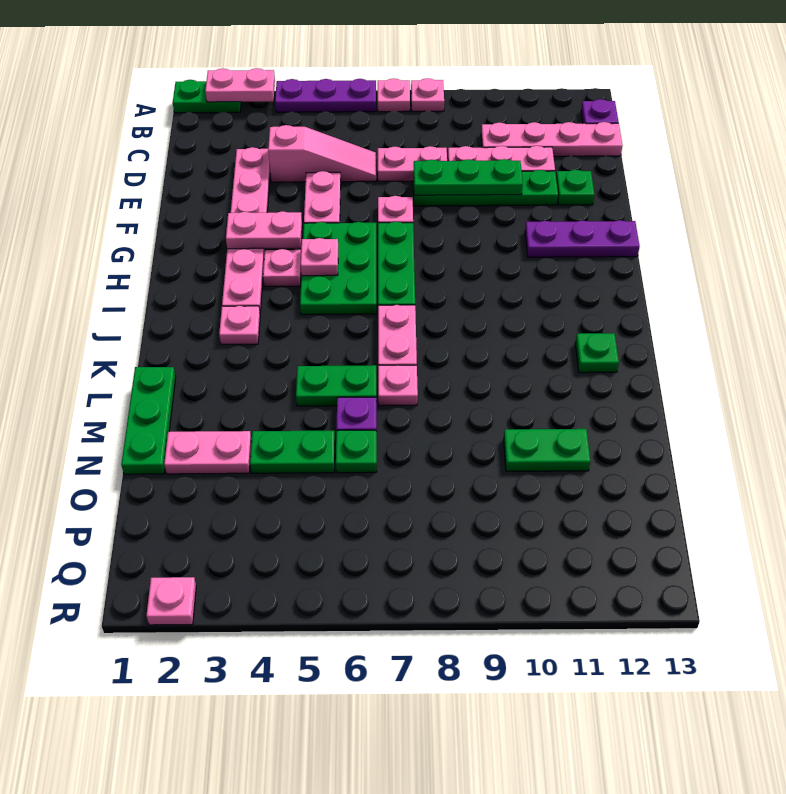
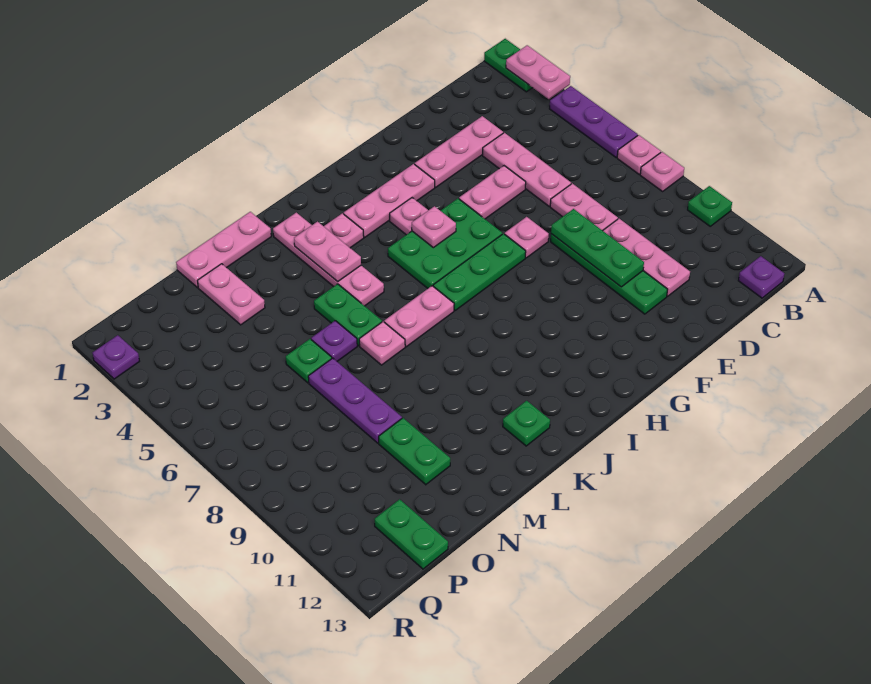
pink 1x4 plate [481,122,622,156] -> pink 1x4 plate moved to [273,213,384,306]
pink 1x3 slope [268,125,376,182] -> pink 1x3 plate [483,133,571,206]
green 1x1 plate [556,170,594,205] -> green 1x1 plate moved to [688,186,732,226]
pink 1x2 plate [226,211,302,249] -> pink 1x2 plate moved to [294,222,361,282]
purple 1x3 plate [525,220,640,257] -> purple 1x3 plate moved to [308,358,402,443]
green 1x3 plate [121,367,176,474] -> pink 1x3 plate [176,212,271,287]
green 1x2 plate [250,431,335,473] -> green 1x2 plate moved to [375,499,448,569]
pink 1x1 plate [146,577,196,625] -> purple 1x1 plate [92,335,140,379]

